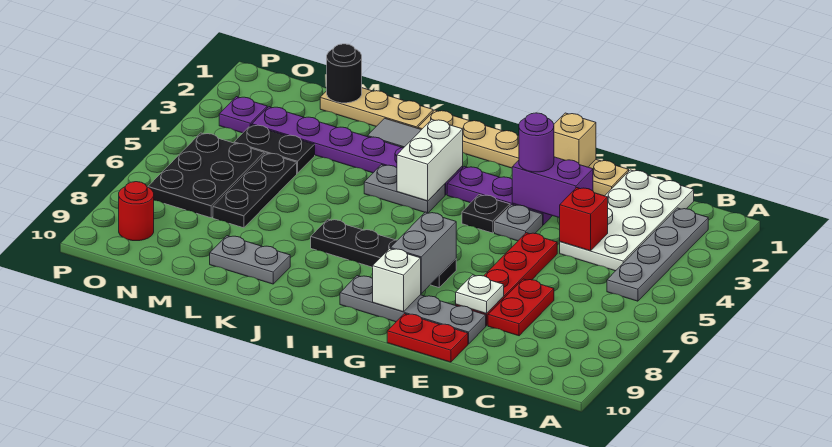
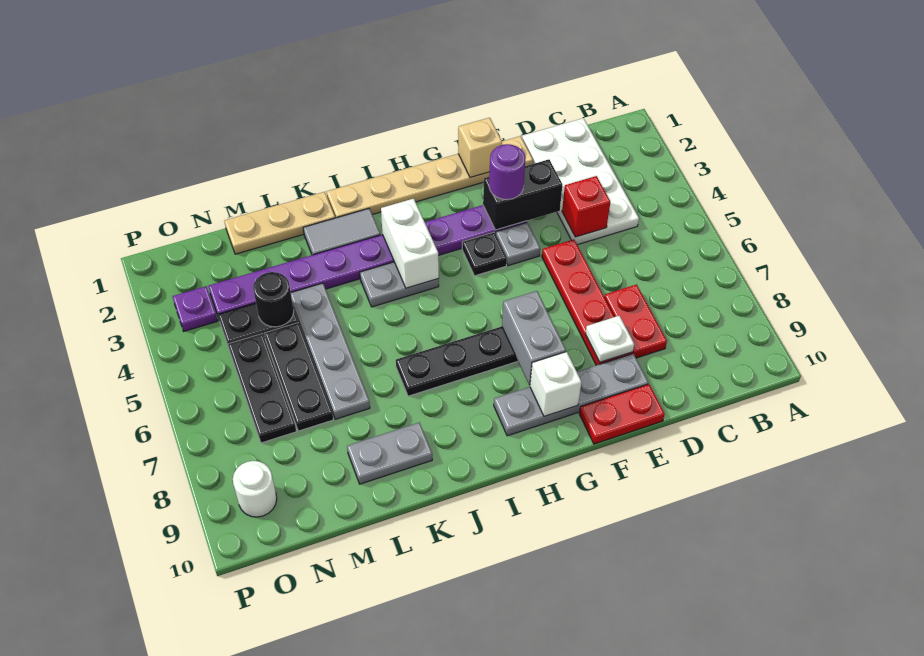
grey 1x4 plate [607,208,708,301] -> grey 1x4 plate moved to [291,283,370,419]
purple 1x2 brick [512,157,593,218] -> black 1x2 brick [483,159,563,230]
black 1x1 round brick [327,44,362,103] -> black 1x1 round brick moved to [253,272,294,327]
black 2x3 plate [148,133,264,218] -> black 1x3 plate [228,334,296,443]
red 1x1 round brick [119,182,154,241] -> white 1x1 round brick [233,461,277,517]

